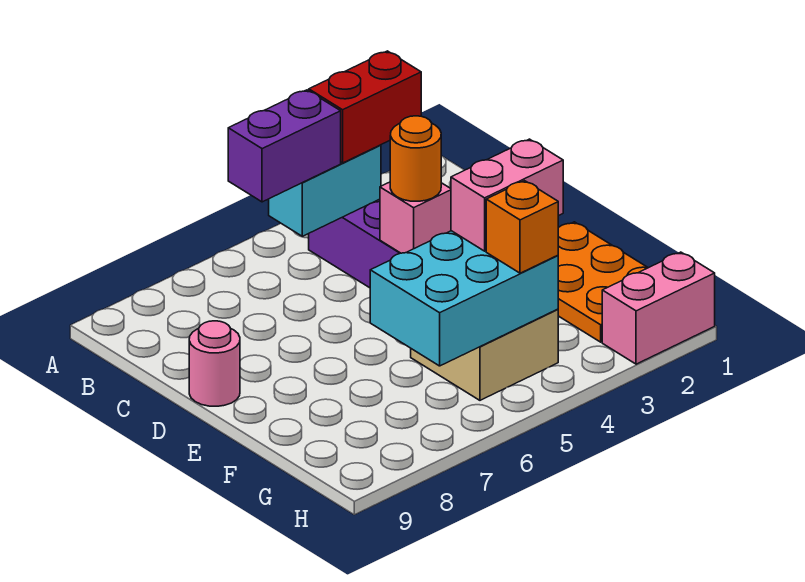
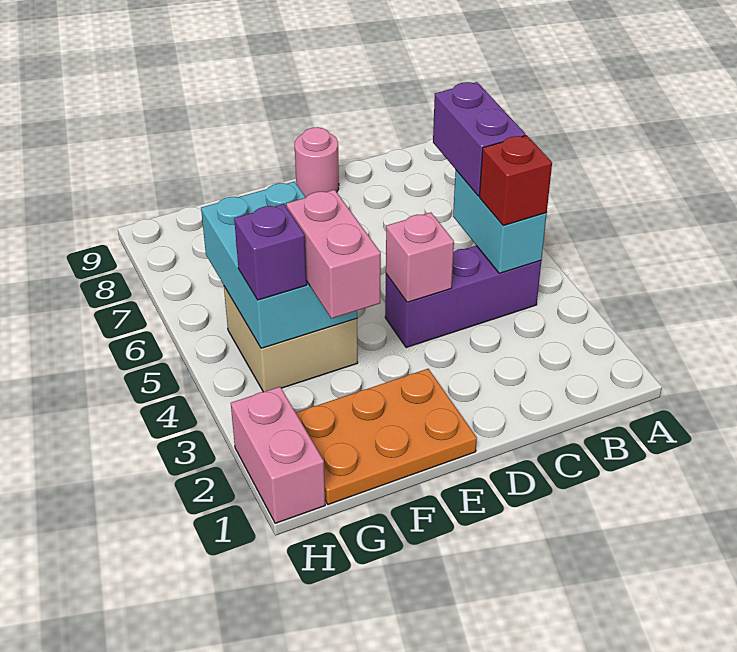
red 1x2 brick [309,51,421,163] -> red 1x1 brick [479,135,552,226]
orange 1x1 round brick [390,116,441,201] -> none
orange 1x1 brick [486,181,558,273] -> purple 1x1 brick [234,204,307,300]

